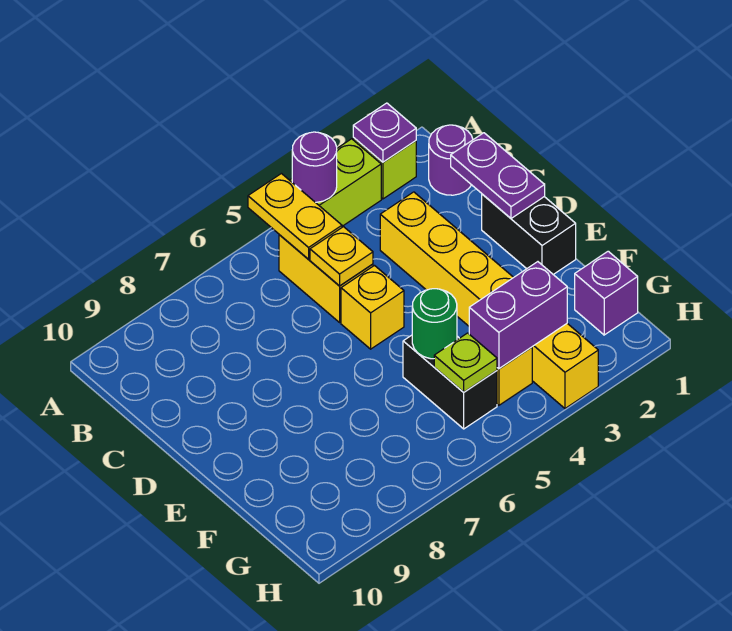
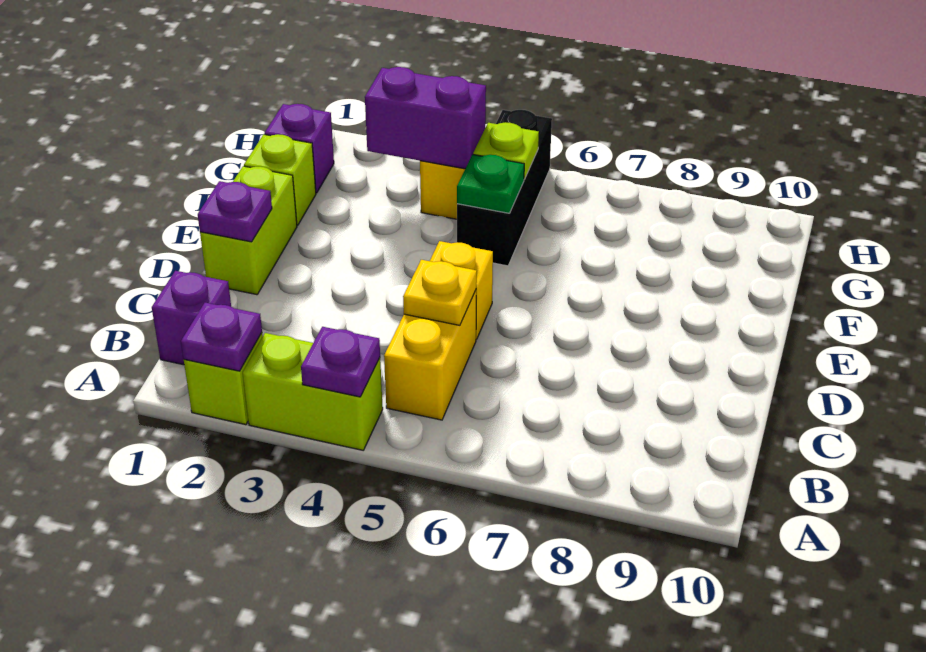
purple 1x1 round brick [292,132,337,202] -> purple 1x1 plate [301,327,380,397]
yellow 1x2 plate [248,174,342,259] -> none
purple 1x1 round brick [429,125,473,195] -> purple 1x1 brick [152,271,231,365]
purple 1x2 plate [451,133,545,218] -> purple 1x1 plate [198,181,272,242]
yellow 1x6 brick [380,192,598,408] -> none
black 1x2 brick [482,194,576,275] -> lime 1x2 brick [200,166,297,295]
none -> lime 1x1 brick [244,134,316,225]
black 1x2 brick [403,335,497,429] -> black 1x3 brick [457,110,552,266]
green 1x1 round brick [412,289,457,359] -> green 1x1 plate [457,155,524,213]

